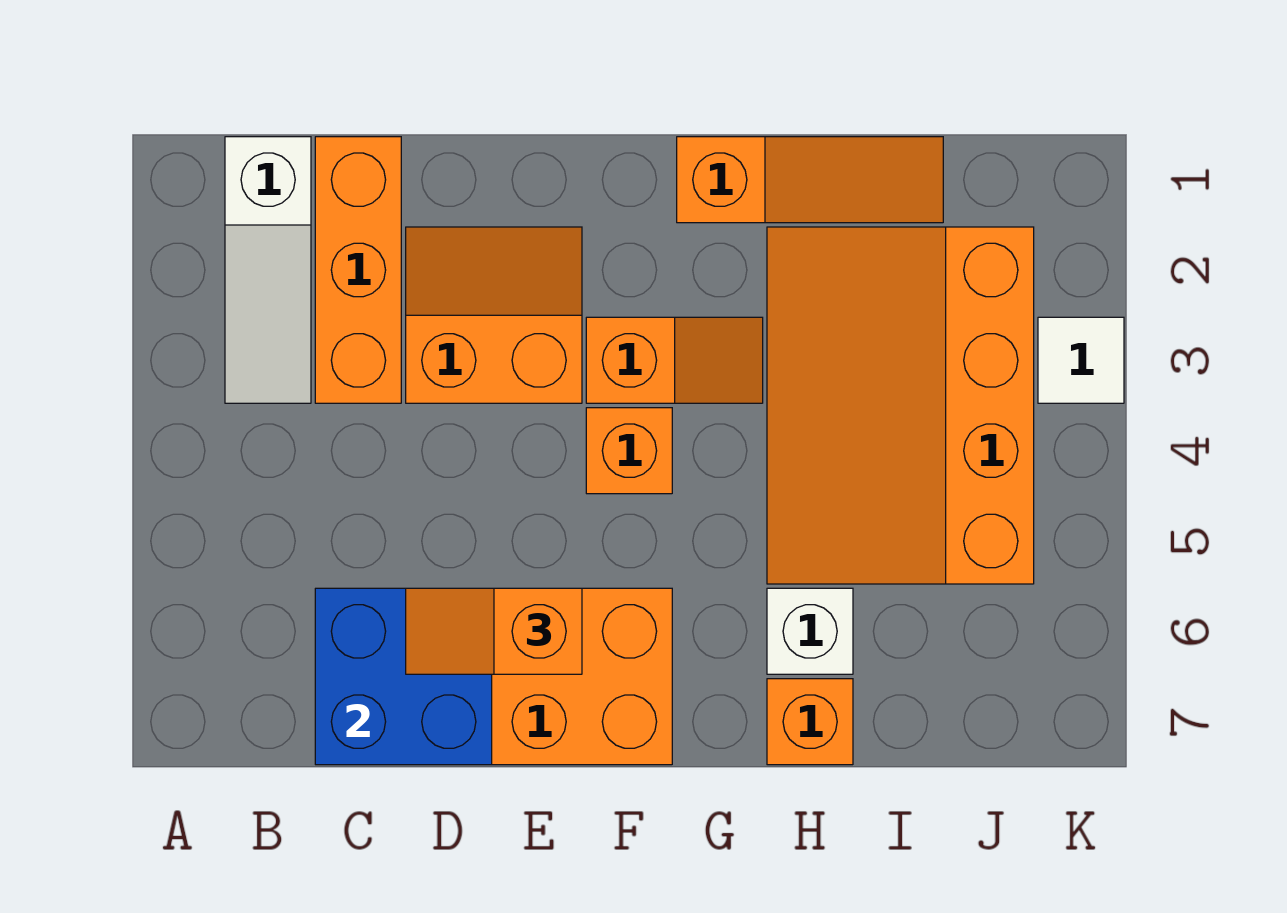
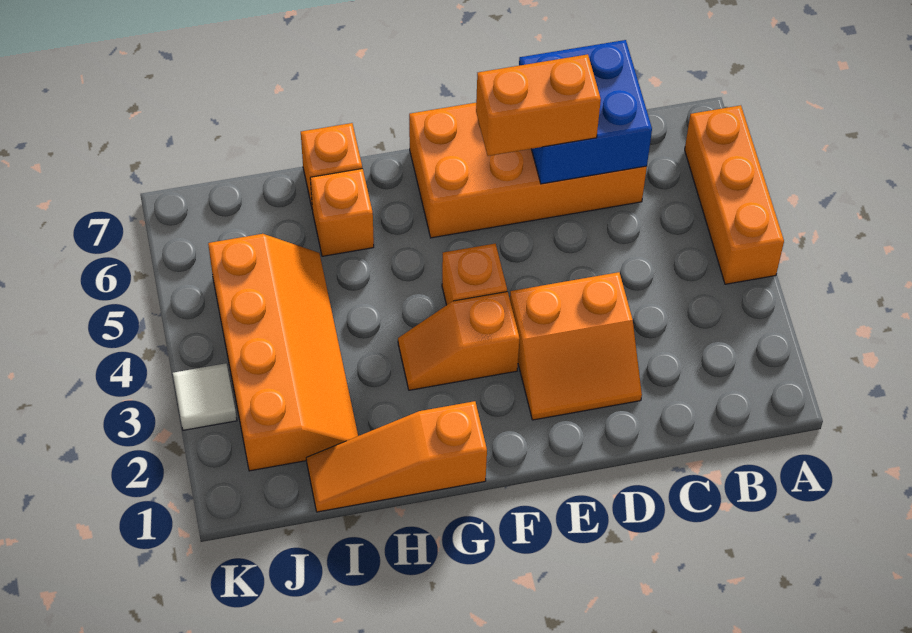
white 1x3 slope [225,137,311,403] -> none
orange 1x3 brick [315,137,401,403] -> orange 1x3 brick moved to [685,105,784,284]
orange 1x2 slope [406,588,582,674] -> orange 1x2 brick [476,54,601,156]
orange 3x4 slope [767,227,1034,584] -> orange 2x4 slope [208,234,358,471]
white 1x1 brick [767,588,853,674] -> orange 1x1 brick [310,169,374,256]

